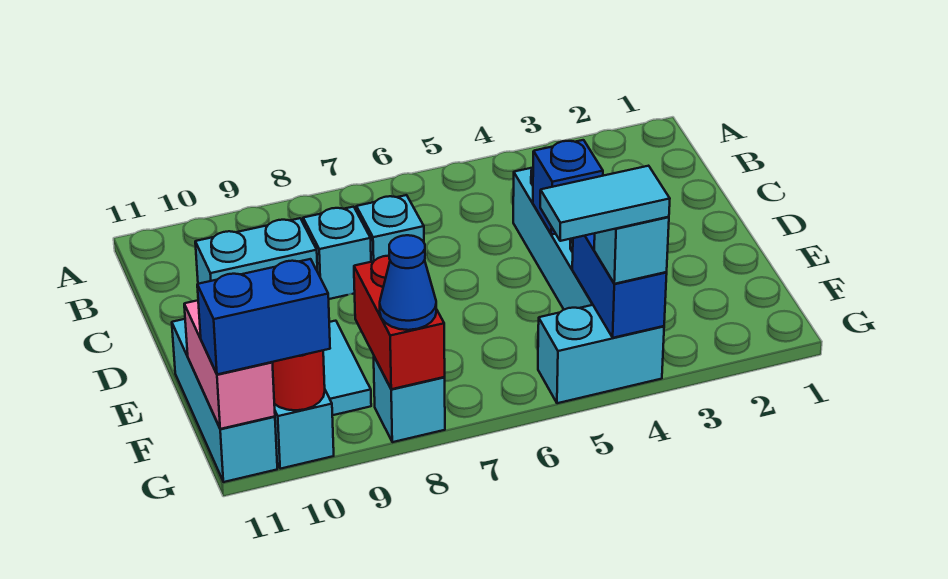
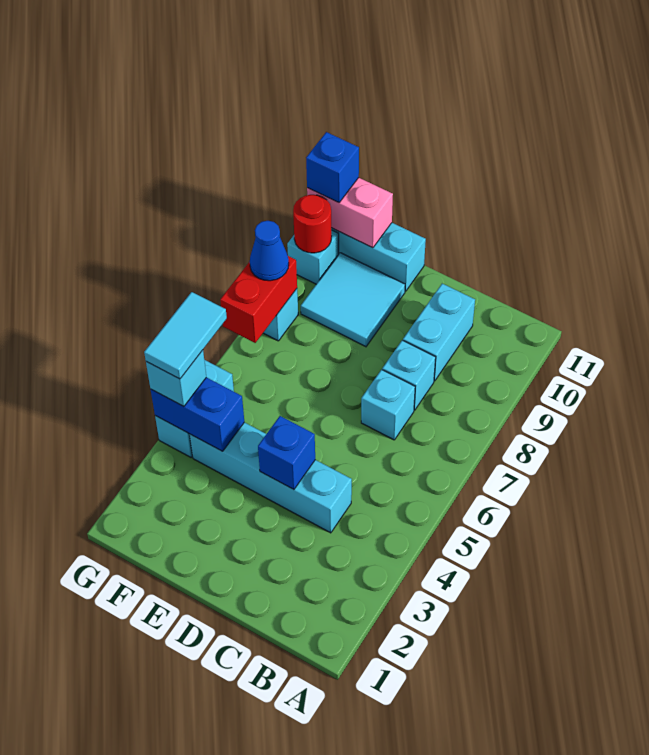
red 1x2 brick [354,256,445,389] -> red 1x2 brick turned to [220,256,297,343]
blue 1x2 brick [197,259,330,374] -> blue 1x1 brick [306,132,359,203]

